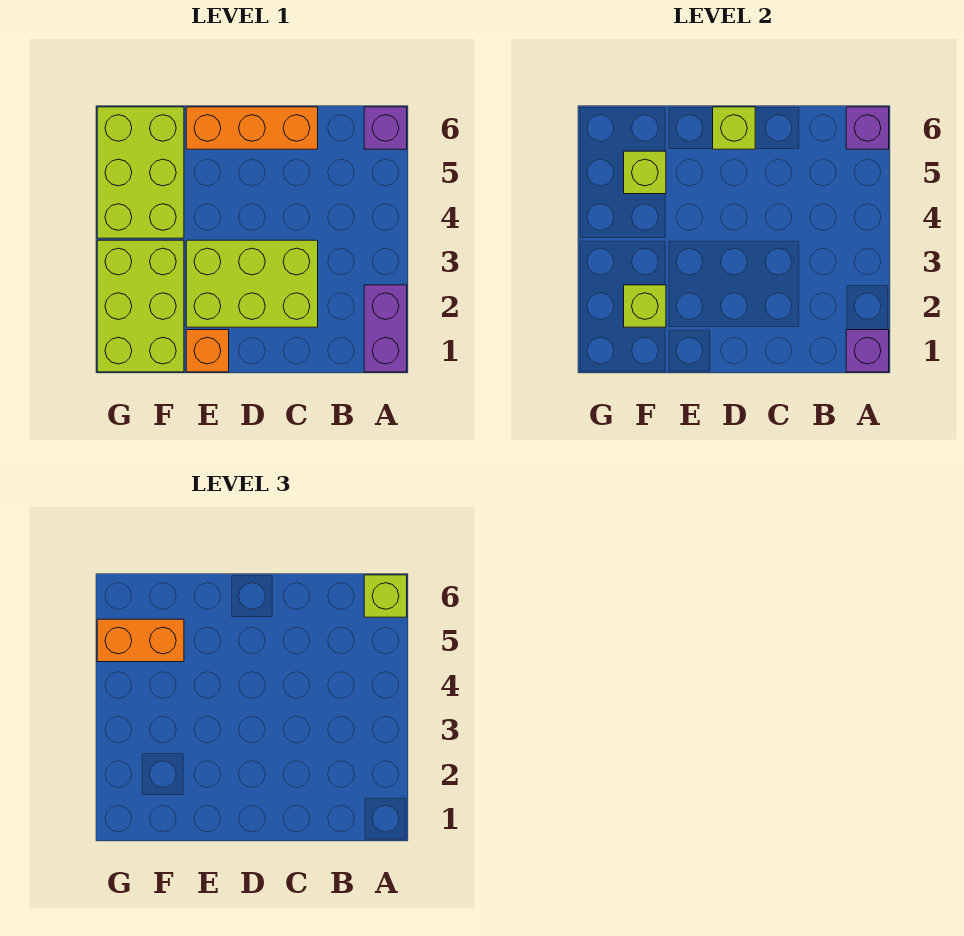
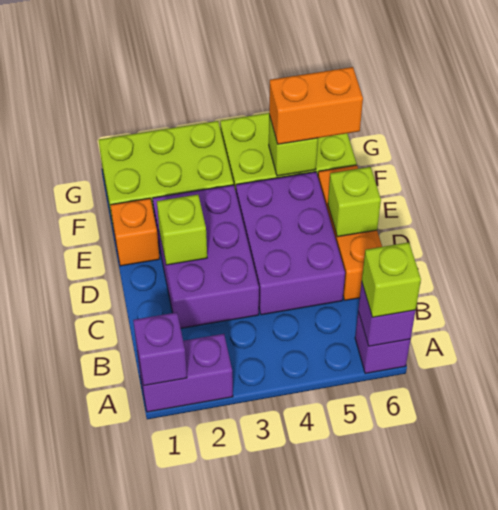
lime 2x3 brick [186,240,318,327] -> purple 2x3 brick [153,185,259,328]
none -> purple 2x3 brick [236,172,345,315]
lime 1x1 brick [624,285,666,327] -> lime 1x1 brick moved to [157,195,207,265]
orange 1x2 brick [97,619,184,662] -> orange 1x2 brick turned to [269,67,363,144]

